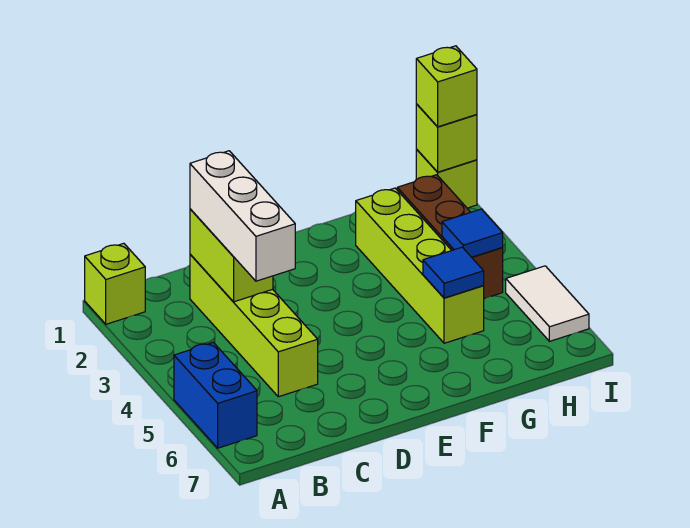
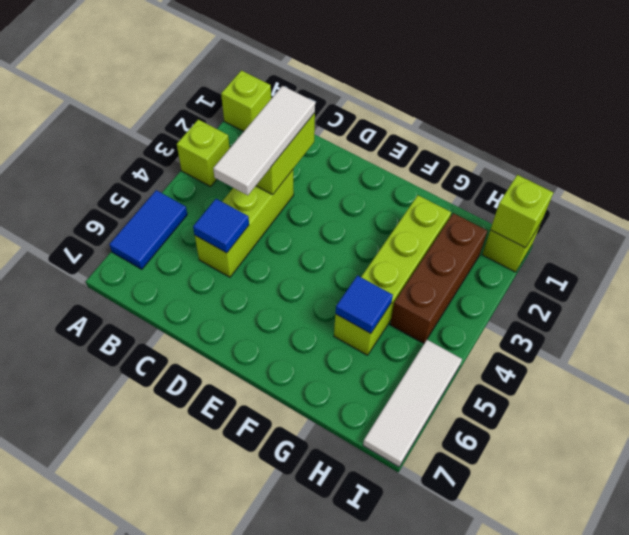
blue 1x2 brick [174,342,257,448] -> blue 1x2 tile [109,190,187,269]
lime 1x4 brick [190,254,318,397] -> lime 1x3 brick [195,170,294,277]
white 1x3 brick [190,151,295,281] -> white 1x3 tile [213,86,315,195]
blue 1x1 tile [442,209,503,257] -> blue 1x1 tile moved to [193,199,249,253]
lime 1x1 brick [416,46,477,127] -> lime 1x1 brick moved to [177,120,230,187]
white 1x2 tile [506,266,589,341] -> white 1x3 tile [363,340,462,467]

